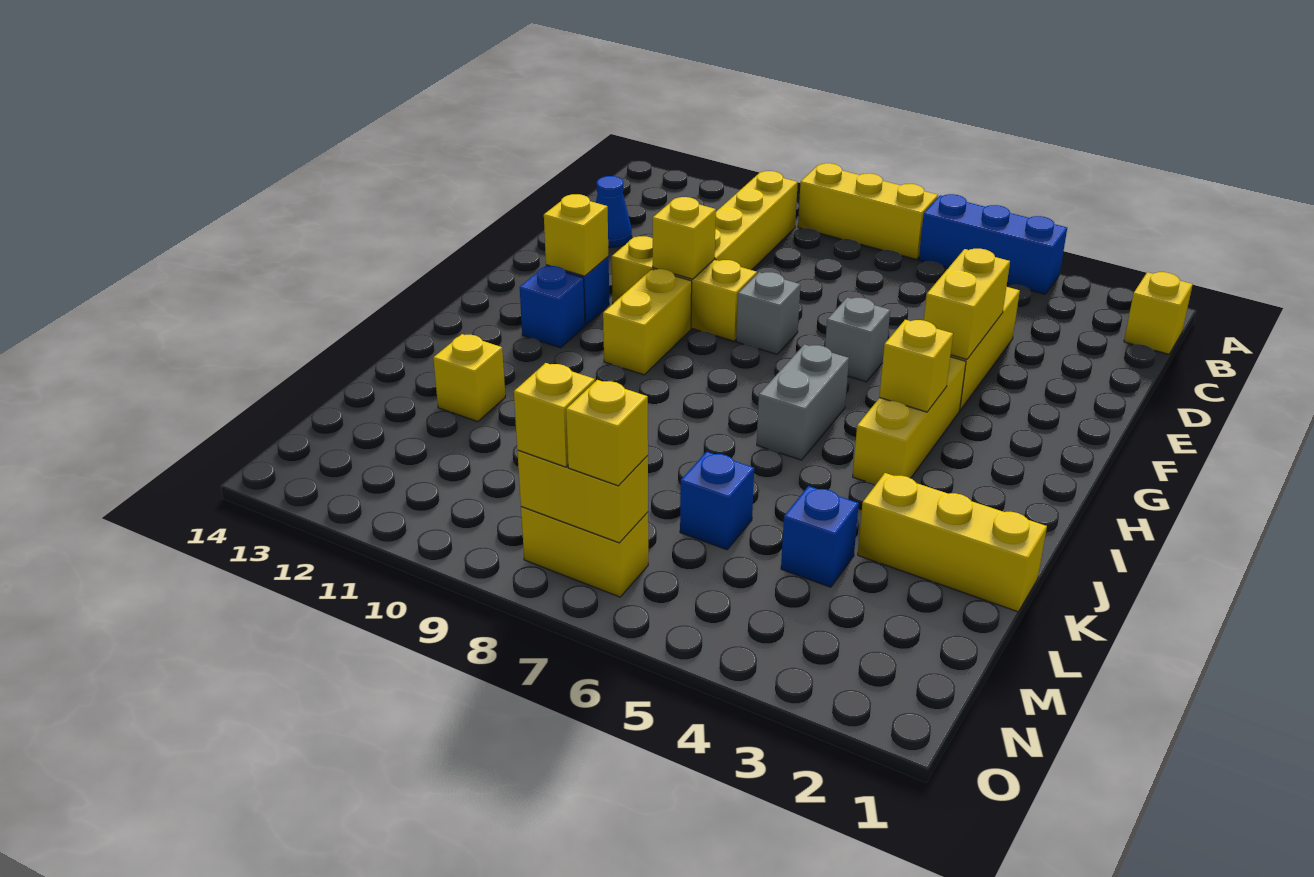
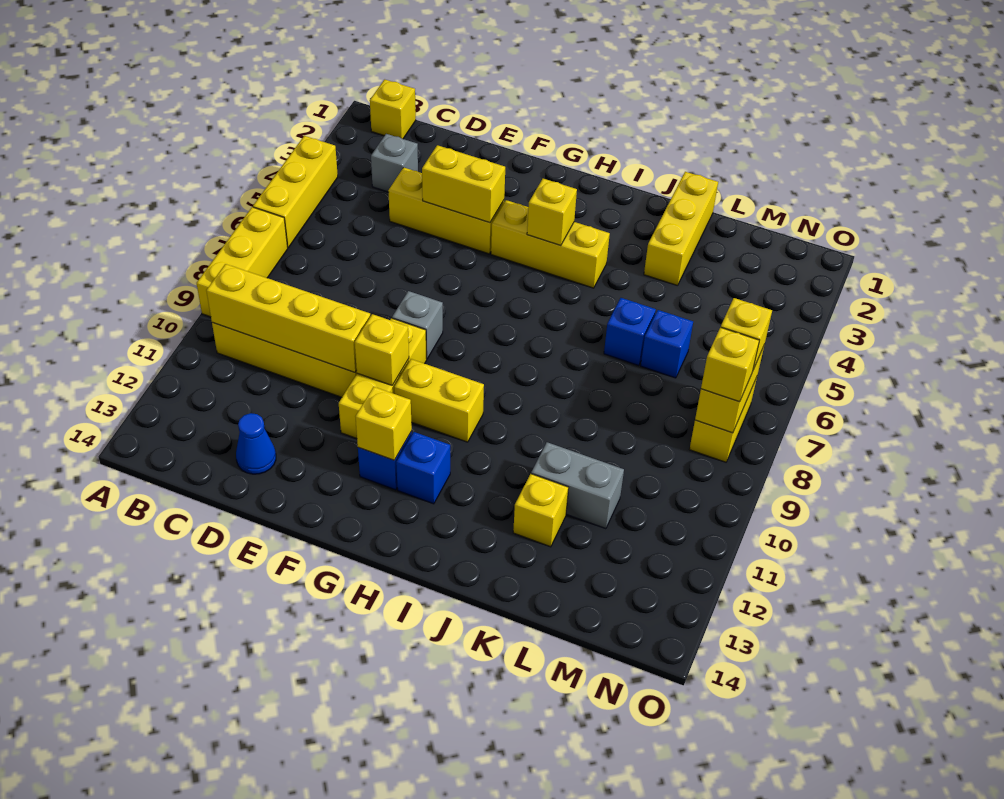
blue 1x3 brick [919,194,1067,294] -> yellow 1x3 brick [253,136,338,247]
none -> yellow 1x4 brick [206,264,370,372]
grey 1x1 brick [825,297,890,382] -> grey 1x1 brick moved to [371,134,418,192]
grey 1x2 brick [757,344,849,460] -> grey 1x2 brick moved to [531,442,624,529]
blue 1x1 brick [781,486,859,587] -> blue 1x1 brick moved to [604,298,656,366]

